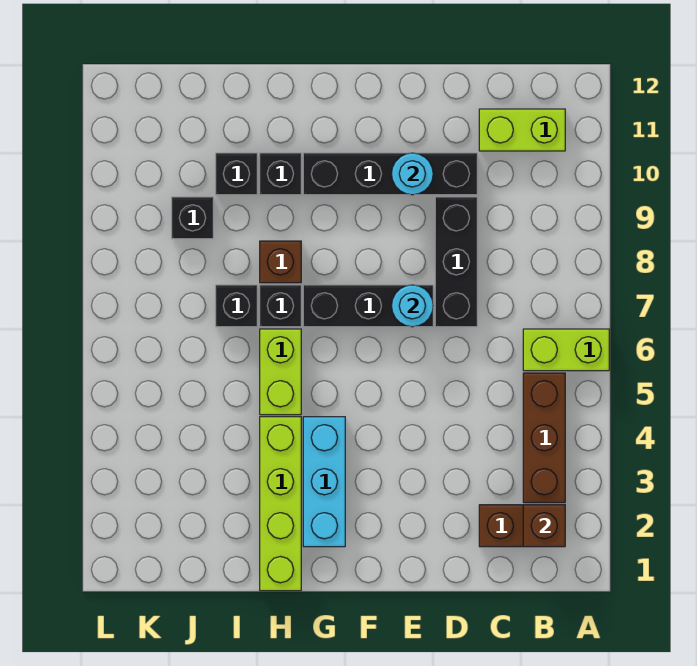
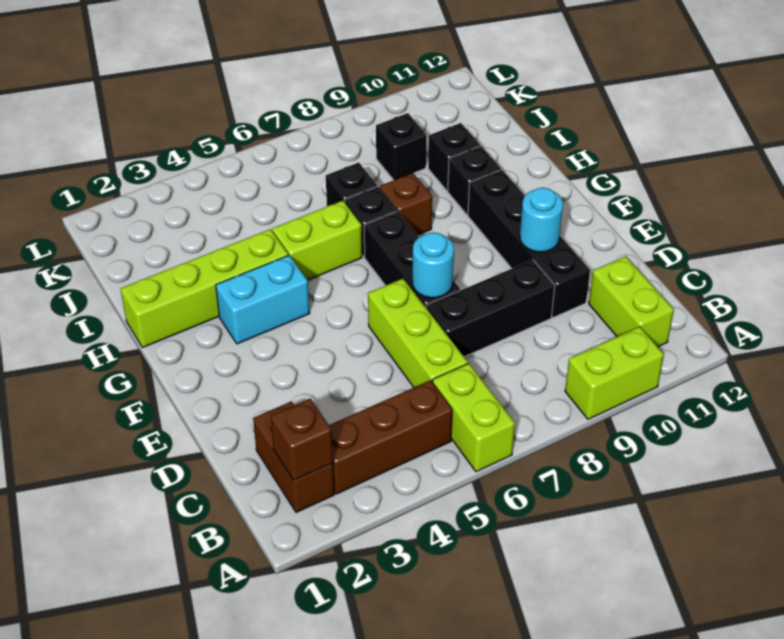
none -> lime 1x2 brick [565,327,664,419]
none -> lime 1x3 brick [368,279,468,387]
cyan 1x3 brick [303,417,345,547] -> cyan 1x2 brick [216,255,310,344]

